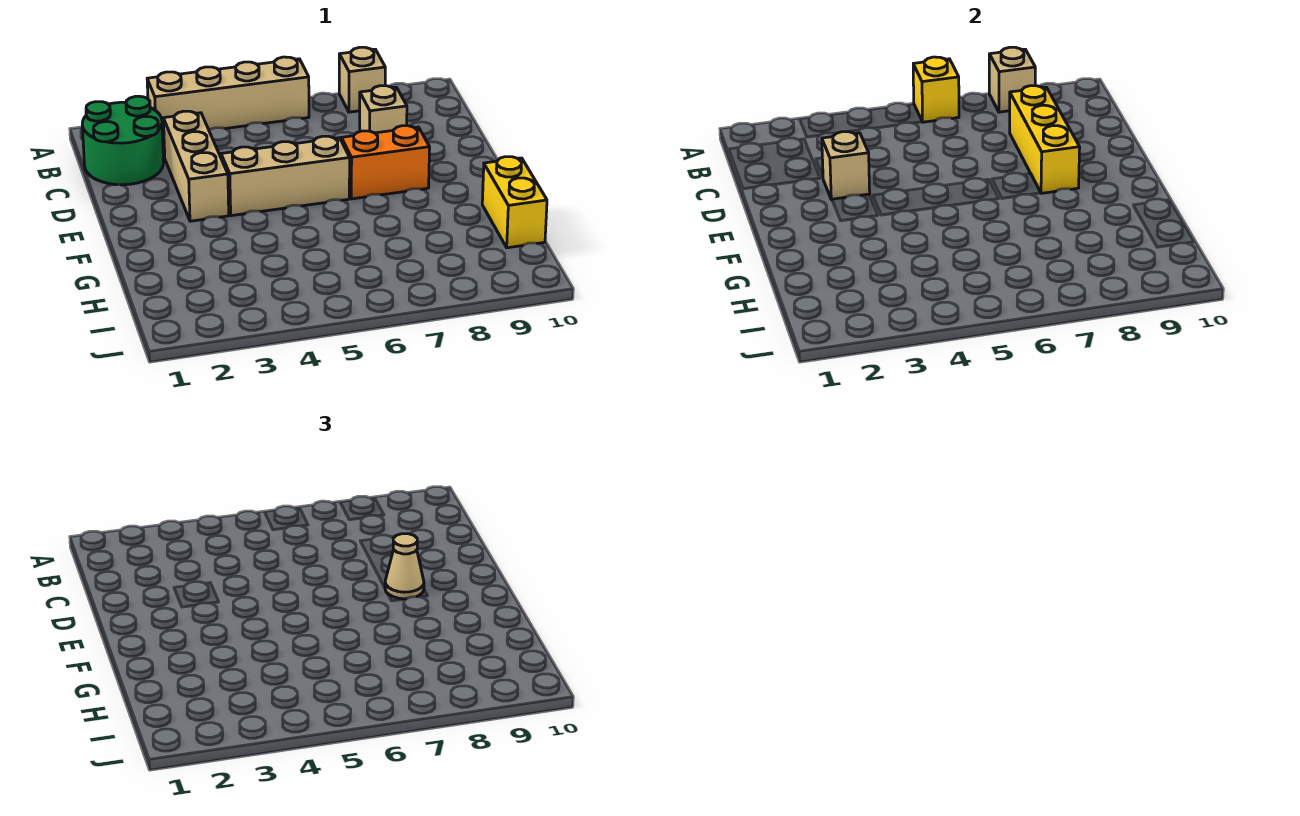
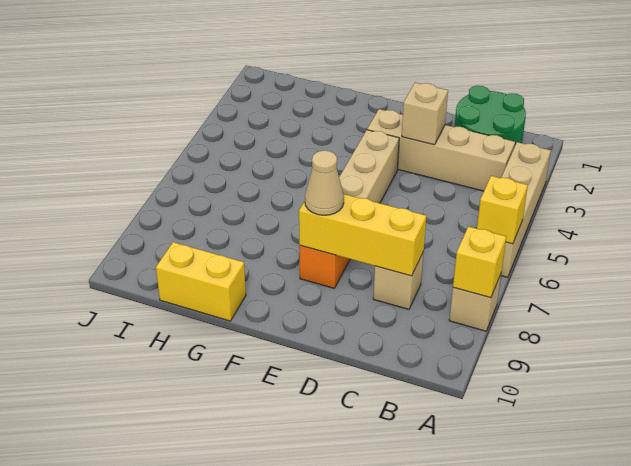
tan 1x1 brick [989,47,1035,112] -> yellow 1x1 brick [453,226,506,298]
tan 1x3 brick [163,111,229,221] -> tan 1x4 brick [367,109,515,191]

